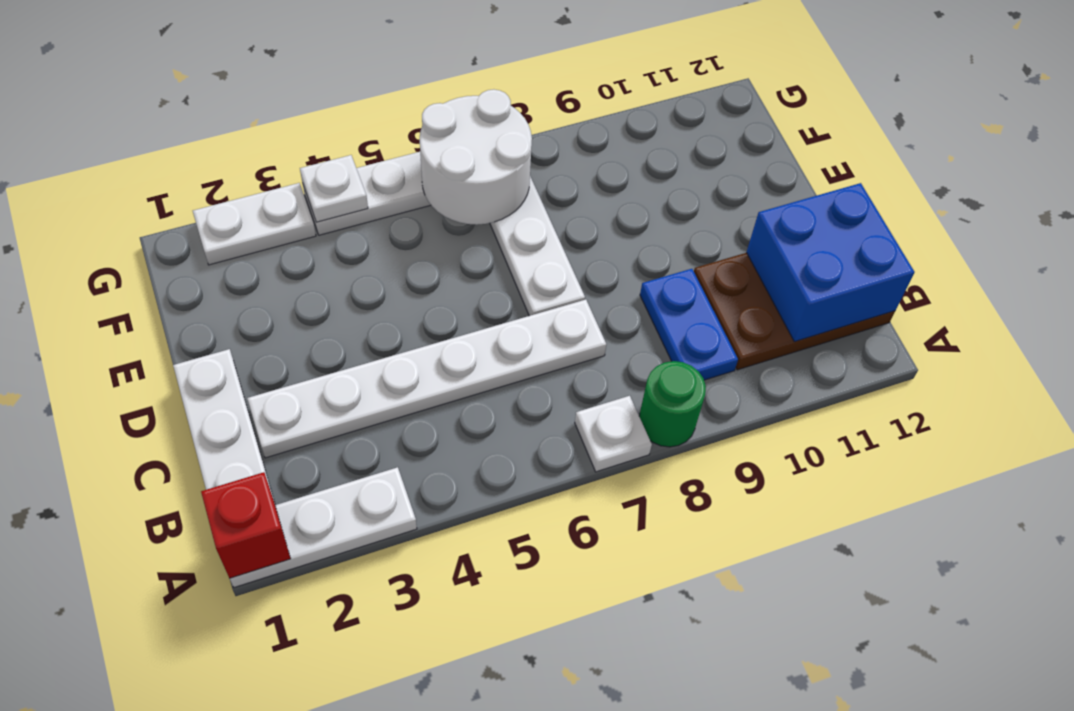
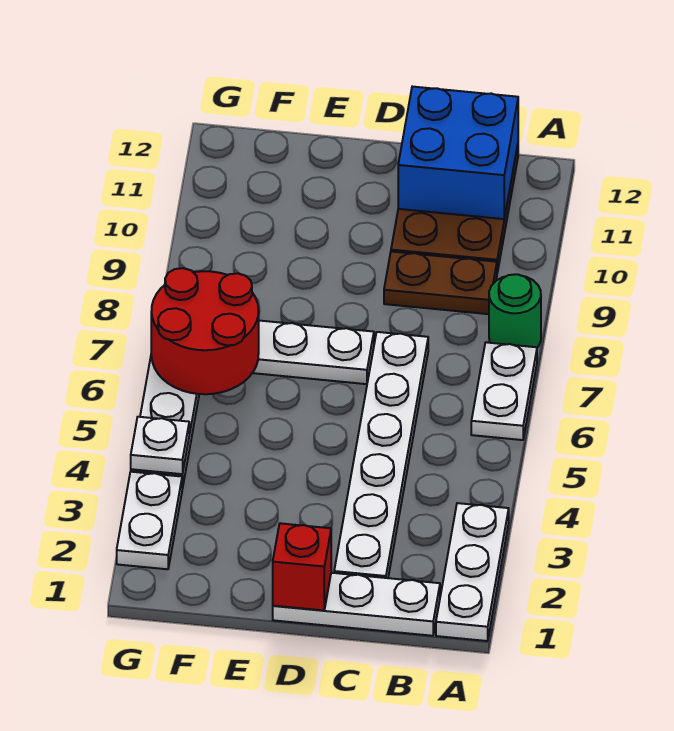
red 1x1 brick [201,472,291,578] -> red 1x1 brick moved to [273,523,331,610]
white 1x1 plate [575,396,652,472] -> white 1x2 plate [471,342,537,440]
blue 1x2 plate [640,269,738,380] -> brown 1x2 plate [384,252,497,314]
white 2x2 round brick [420,89,532,225] -> red 2x2 round brick [151,268,259,394]

